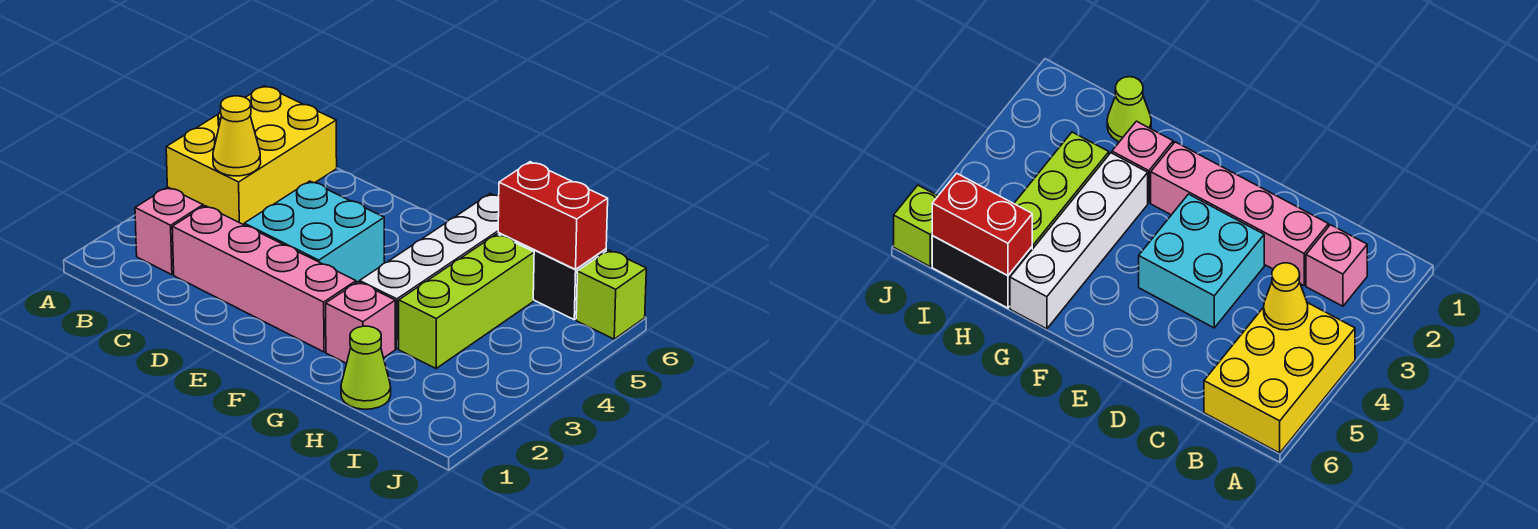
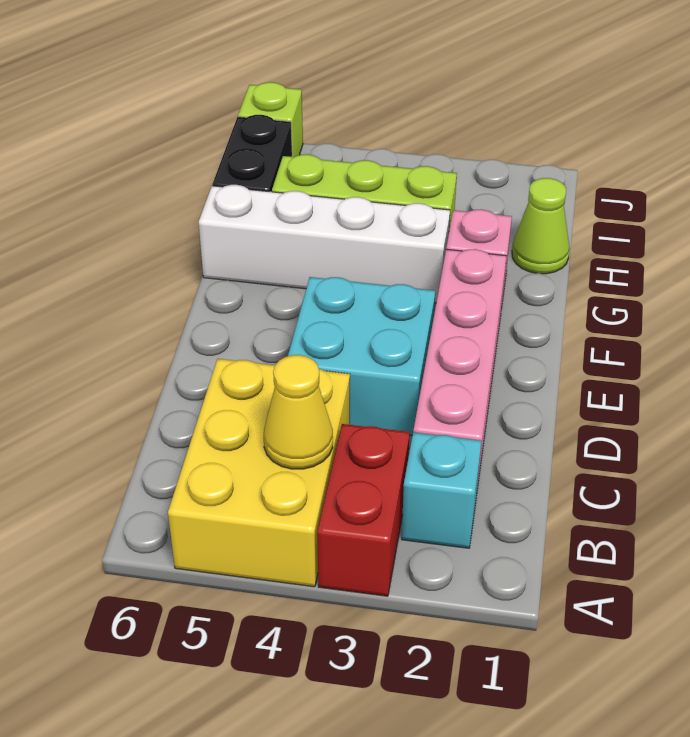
yellow 2x3 brick [166,86,337,225] -> yellow 2x3 brick turned to [168,359,350,587]
pink 1x1 brick [135,187,203,275] -> cyan 1x1 brick [402,432,482,548]
red 1x2 brick [498,162,608,269] -> red 1x2 brick moved to [317,424,410,596]

